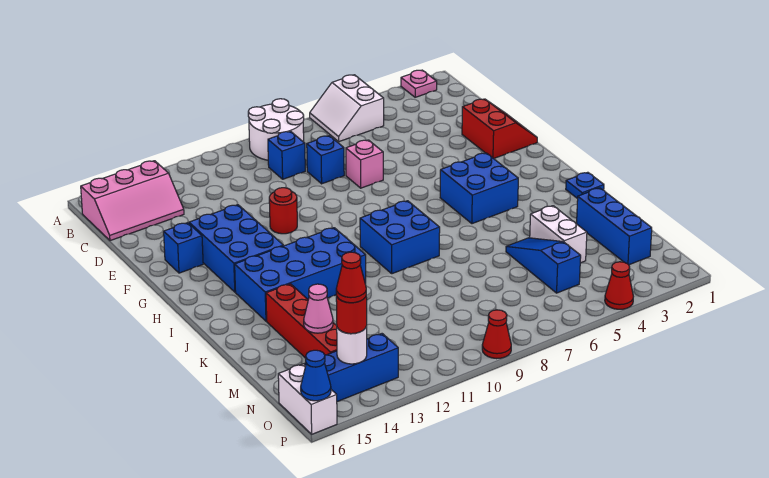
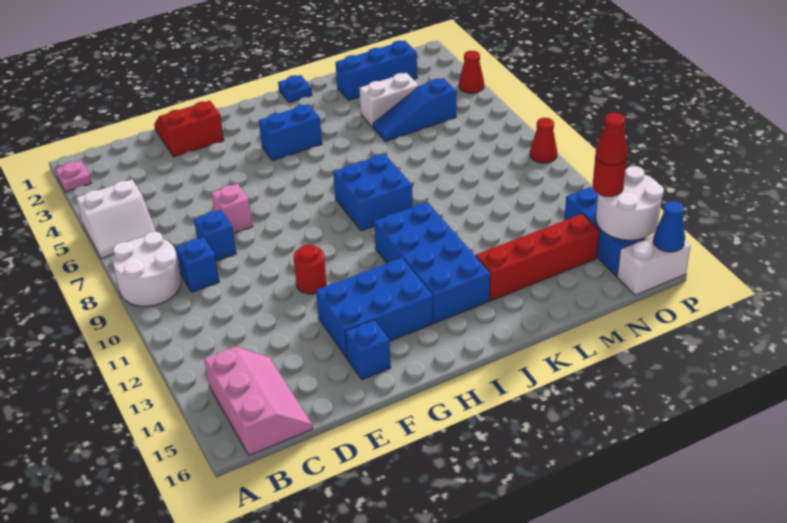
blue 2x2 brick [440,153,518,224] -> blue 1x2 brick [259,104,322,161]
pink 1x1 cone [304,284,333,333] -> none
white 1x1 round brick [337,326,367,364] -> white 2x2 round brick [596,166,664,240]

